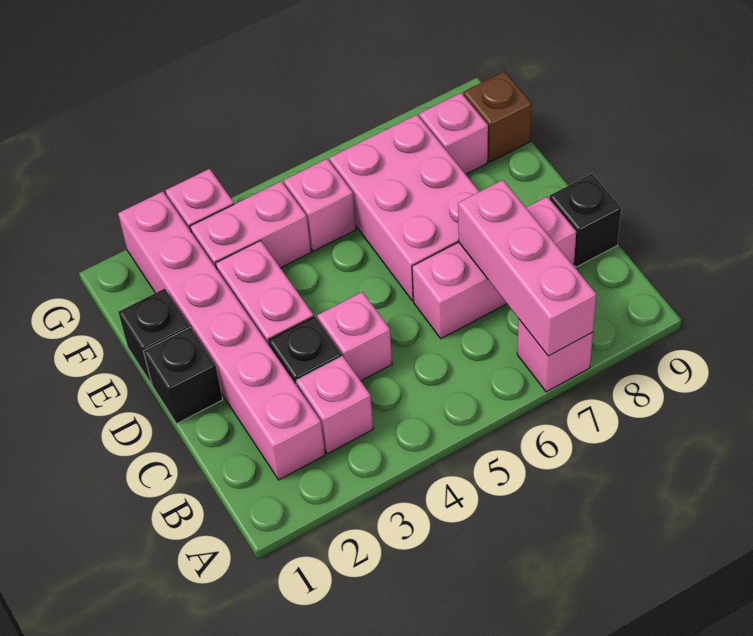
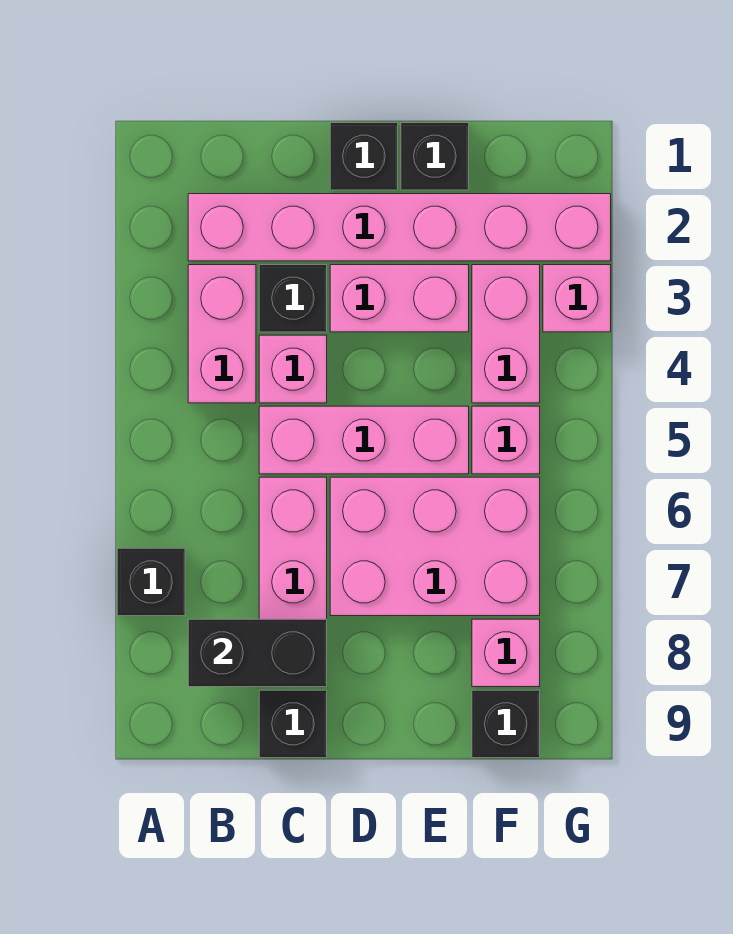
pink 1x1 brick [517,319,593,392] -> black 1x1 brick [117,548,185,616]
pink 1x3 brick [458,180,596,356] -> pink 1x3 brick moved to [259,406,469,474]
pink 1x1 brick [296,356,373,454] -> pink 1x2 brick [188,265,256,403]
none -> black 1x2 brick [188,619,327,687]
brown 1x1 brick [463,71,532,162] -> black 1x1 brick [472,690,540,758]

